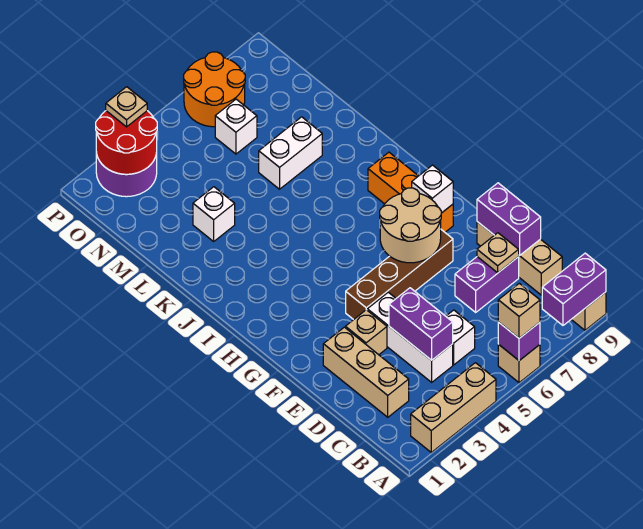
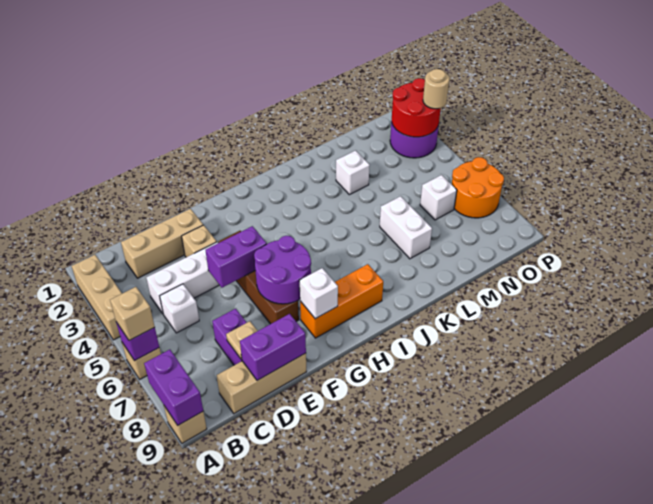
purple 1x2 brick [389,288,453,360] -> purple 1x2 brick moved to [205,226,267,288]
tan 2x2 round brick [380,188,441,263] -> purple 2x2 round brick [254,236,311,304]
tan 1x1 plate [106,87,147,127] -> tan 1x1 round brick [423,69,449,109]

